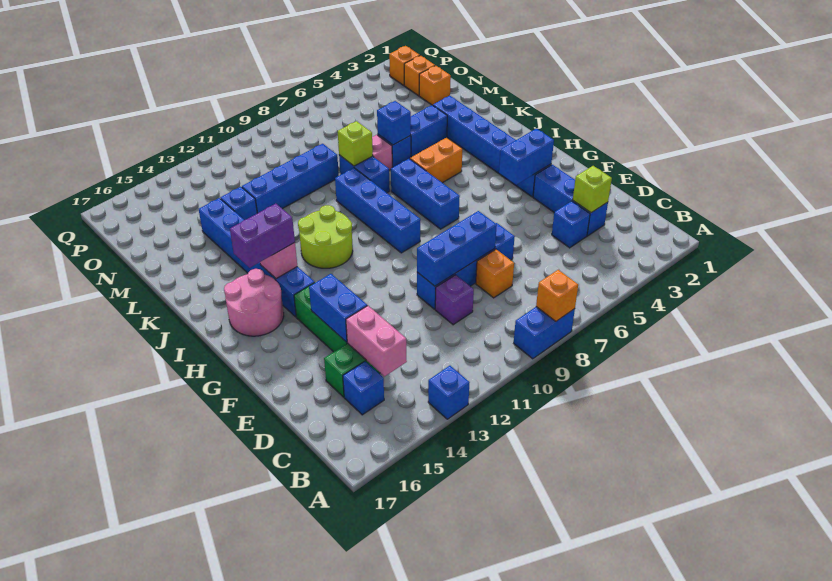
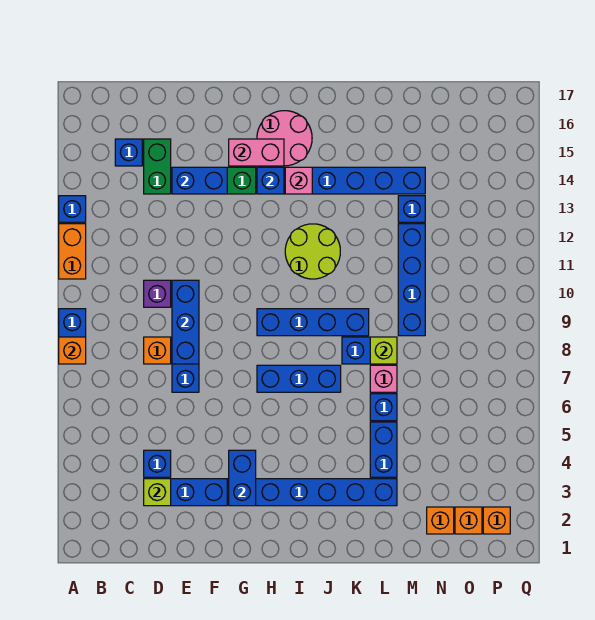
pink 1x2 brick [346,306,407,376] -> pink 1x2 brick moved to [229,139,284,166]
purple 1x2 brick [230,204,295,268] -> none
orange 1x2 brick [410,138,462,183] -> orange 1x2 brick moved to [59,224,86,279]
blue 1x1 brick [377,101,411,145] -> blue 1x1 brick moved to [257,167,284,194]

